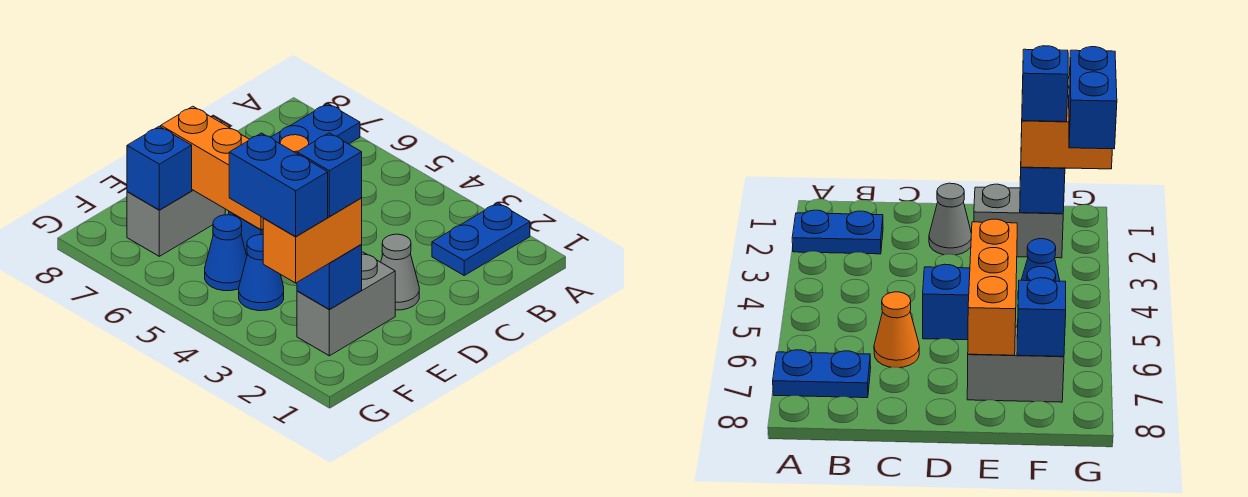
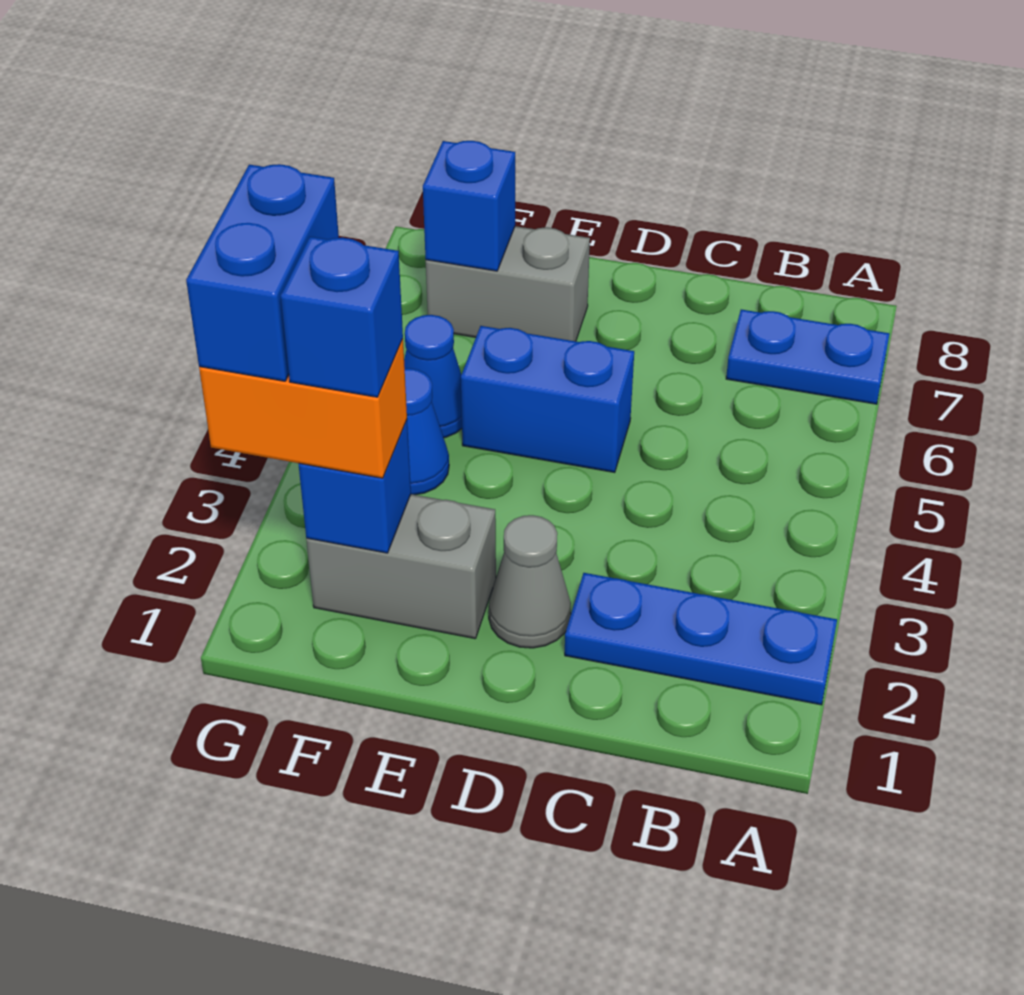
blue 1x2 plate [432,203,530,275] -> blue 1x3 plate [565,573,837,705]
orange 1x1 cone [874,292,919,368] -> none
orange 1x3 brick [161,106,264,230] -> none

